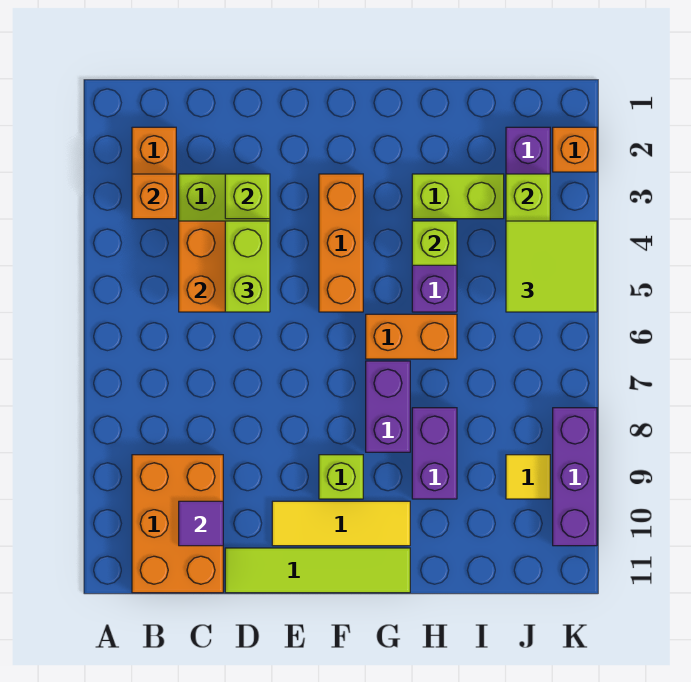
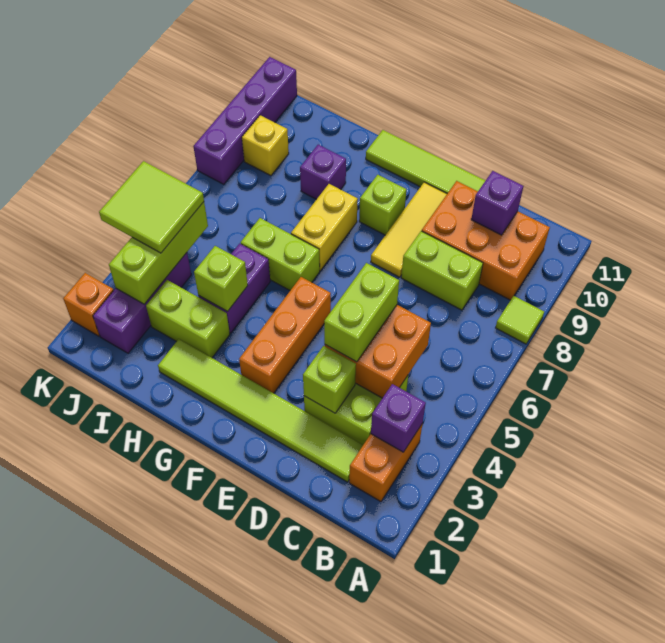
none -> lime 1x1 tile [496,296,544,344]
orange 1x1 brick [132,174,176,219] -> purple 1x1 brick [371,384,426,452]
orange 2x3 brick [132,455,223,593] -> orange 2x3 brick turned to [422,181,550,300]
none -> lime 1x6 tile [158,339,363,482]
none -> lime 1x2 brick [401,231,483,310]
purple 1x1 tile [179,501,223,546] -> purple 1x1 brick [471,171,523,235]
yellow 1x3 tile [272,501,410,546] -> yellow 1x3 tile turned to [371,182,447,277]
orange 1x2 brick [366,314,457,359] -> lime 1x2 brick [241,218,320,290]
purple 1x2 brick [366,361,410,452] -> yellow 1x2 brick [291,184,358,271]
purple 1x2 brick [412,408,457,499] -> purple 1x1 brick [300,145,346,199]
yellow 1x1 tile [506,455,550,499] -> yellow 1x1 brick [242,115,289,176]
purple 1x3 brick [553,408,597,546] -> purple 1x4 brick [193,57,297,184]

